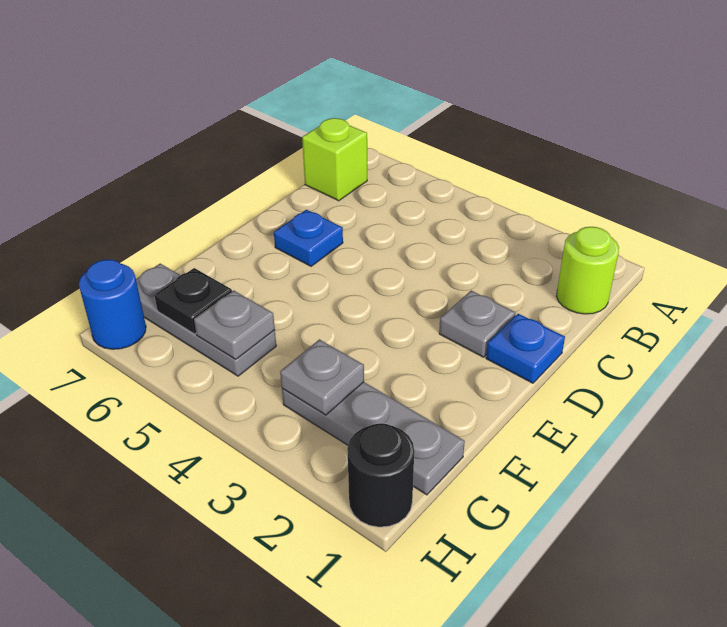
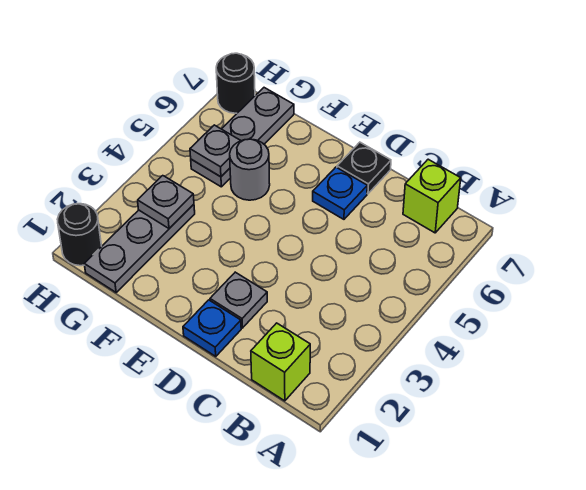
lime 1x1 round brick [557,227,619,314] -> lime 1x1 brick [251,323,310,401]
none -> grey 1x1 round brick [230,139,270,200]
black 1x1 plate [154,268,232,334] -> black 1x1 plate moved to [337,142,391,194]
blue 1x1 round brick [79,260,146,349] -> black 1x1 round brick [216,53,255,113]

